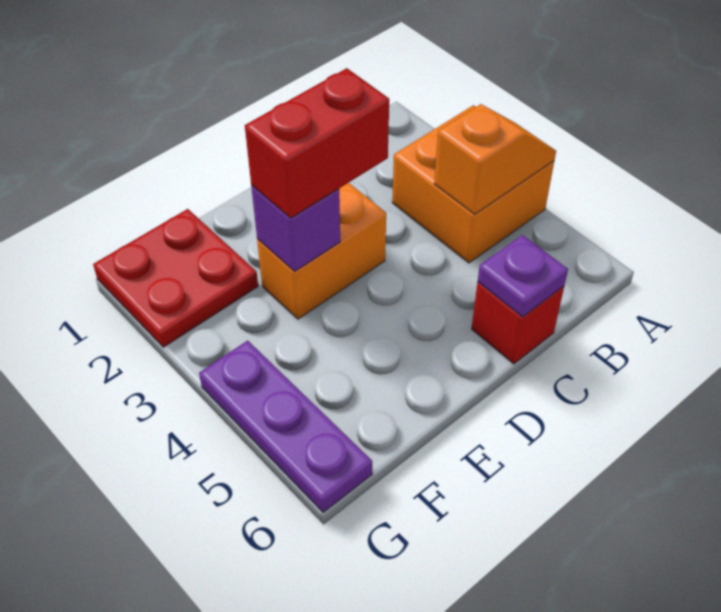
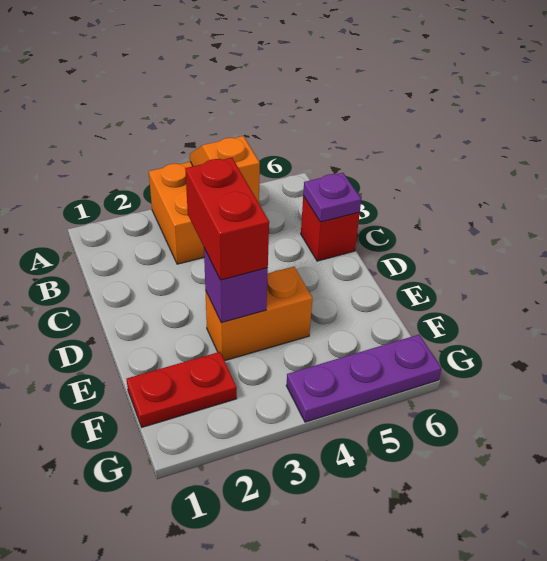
orange 1x2 brick [257,183,386,319] -> orange 1x2 brick turned to [205,267,312,361]
red 2x2 plate [93,209,258,347] -> red 1x2 plate [127,352,237,427]

